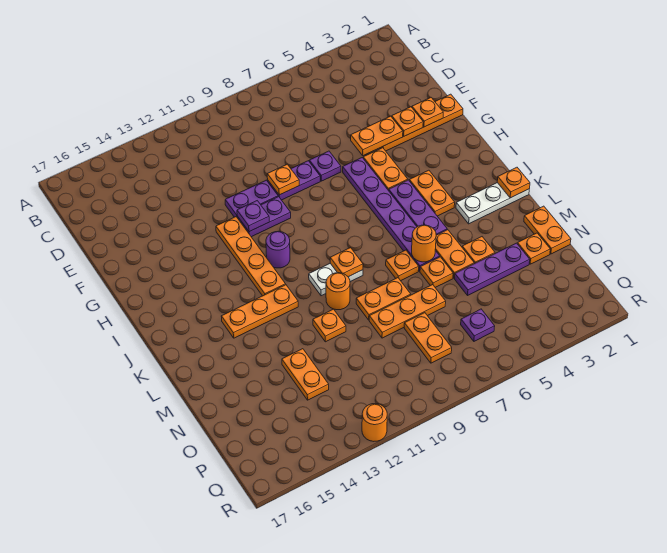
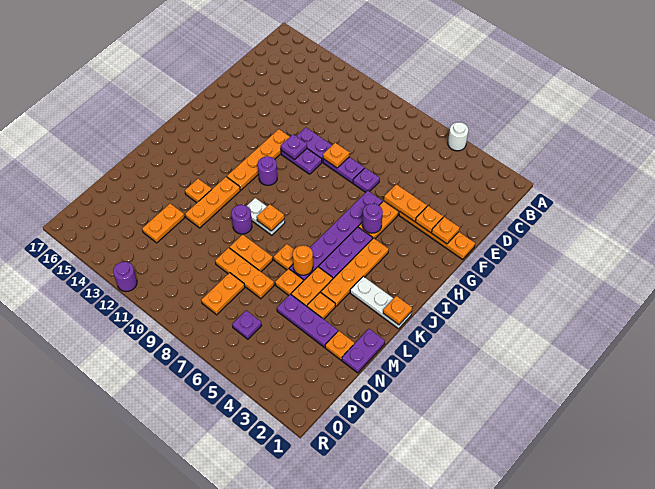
none -> white 1x1 round brick [448,122,468,151]
none -> purple 1x1 round brick [362,204,383,233]
orange 1x2 plate [409,170,455,216] -> orange 1x4 plate [321,238,389,306]
orange 1x3 plate [221,285,298,338] -> orange 1x3 plate turned to [185,177,240,228]
orange 1x1 round brick [326,273,350,310] -> purple 1x1 round brick [231,205,252,234]
orange 1x2 plate [524,206,571,254] -> purple 1x2 plate [342,329,385,373]
orange 1x1 plate [313,309,346,342] -> orange 1x1 plate moved to [185,179,212,203]
orange 1x1 round brick [362,404,387,441] -> purple 1x1 round brick [113,262,137,292]

